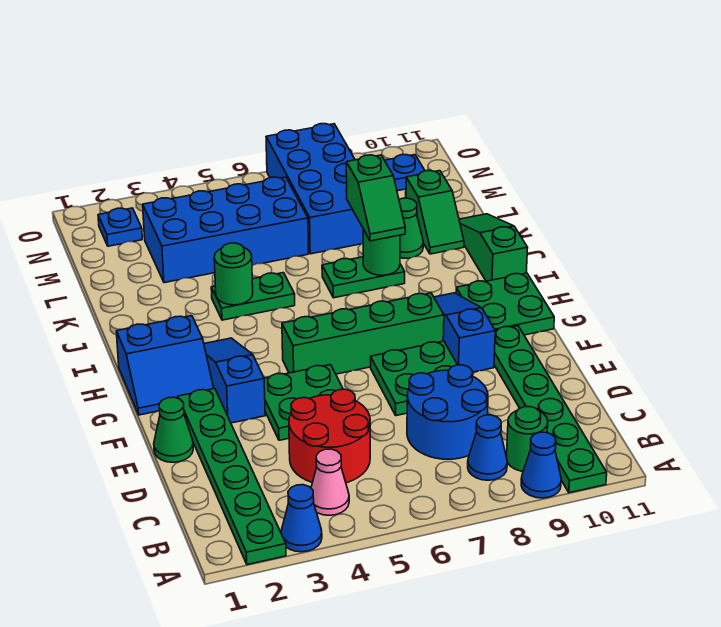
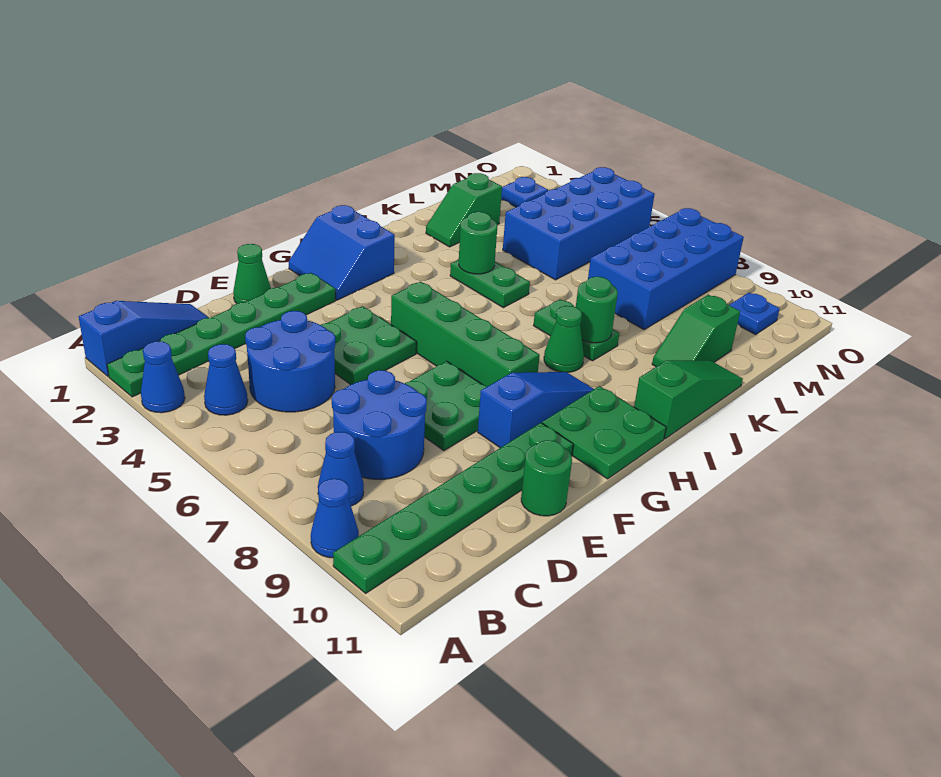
pink 1x1 cone [311,449,349,515] -> blue 1x1 cone [204,344,248,415]
green 1x1 round brick [507,407,548,471] -> green 1x1 round brick moved to [521,440,572,516]
red 2x2 round brick [289,389,370,483] -> blue 2x2 round brick [245,311,335,412]
blue 1x3 slope [204,338,265,423] -> blue 1x3 slope moved to [79,301,209,376]
green 1x2 slope [346,155,405,241] -> green 1x2 slope moved to [426,173,502,247]
green 1x1 cone [399,198,423,258] -> green 1x1 cone moved to [544,306,584,373]
blue 2x4 brick [143,177,308,283] -> blue 2x4 brick turned to [503,167,655,280]

